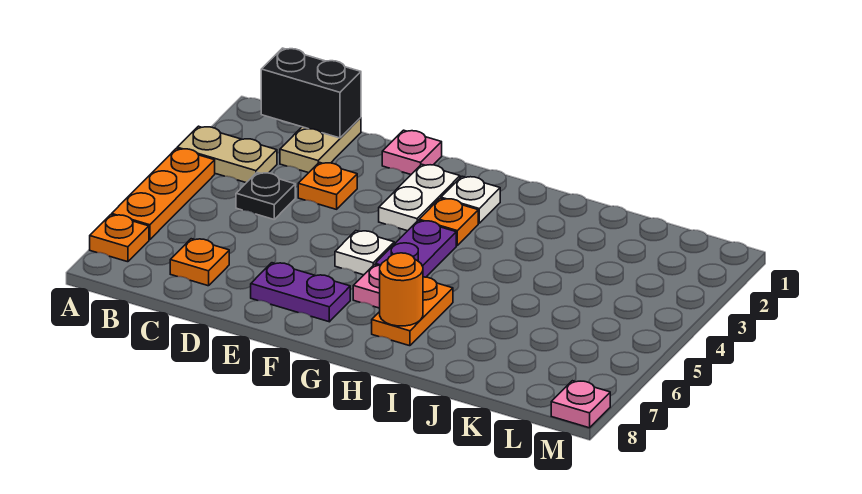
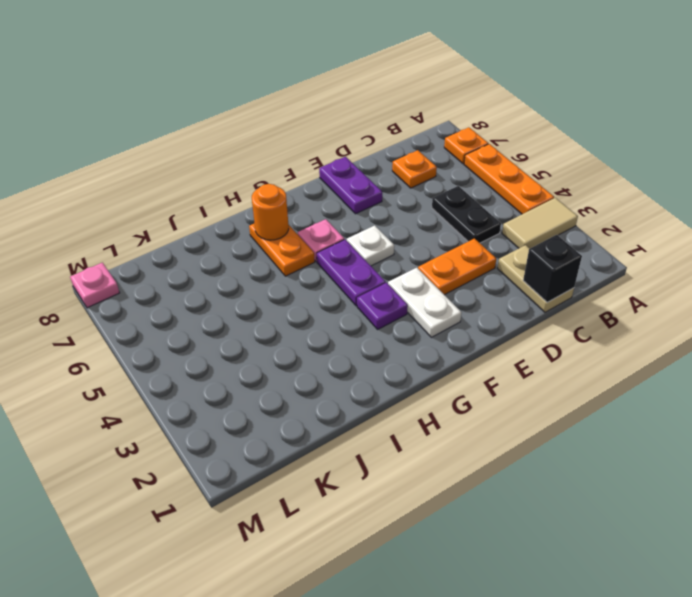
tan 1x2 plate [177,126,277,183] -> tan 1x2 tile [502,198,578,248]
black 1x2 brick [261,48,361,138] -> black 1x1 brick [523,235,582,302]
black 1x1 plate [236,173,295,219] -> black 1x2 plate [432,186,501,243]
orange 1x1 plate [298,162,357,209] -> orange 1x2 plate [418,238,496,295]
pink 1x1 plate [382,130,442,174] -> none
purple 1x2 plate [251,263,350,322] -> purple 1x2 plate turned to [319,157,382,214]
white 1x1 plate [441,176,500,223] -> none
orange 1x1 plate [419,198,478,245] -> purple 1x1 plate [357,283,408,329]

